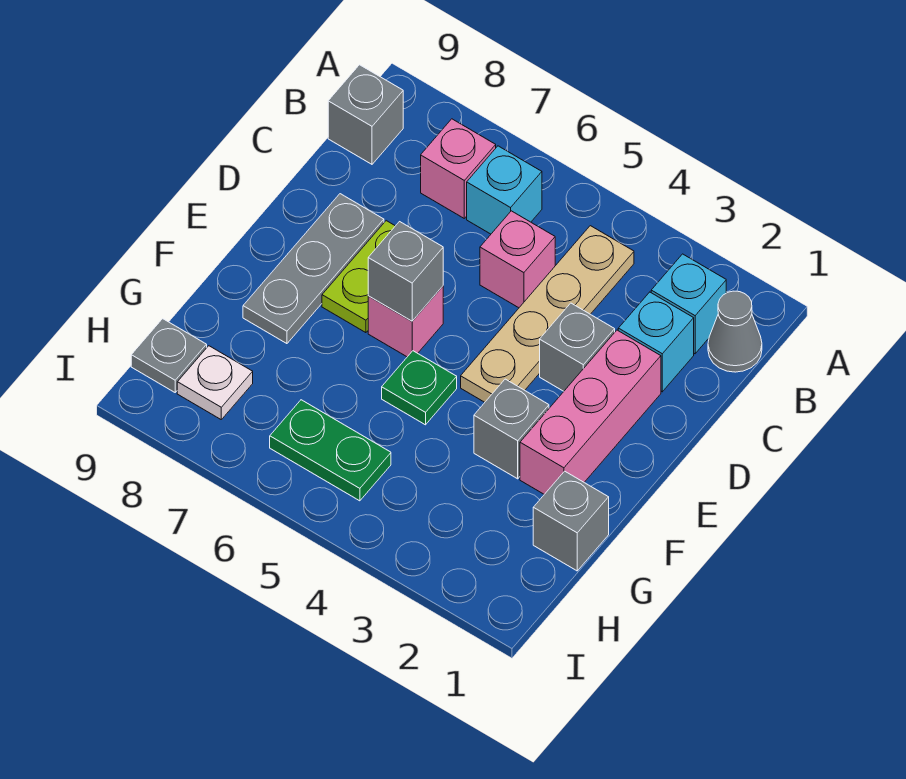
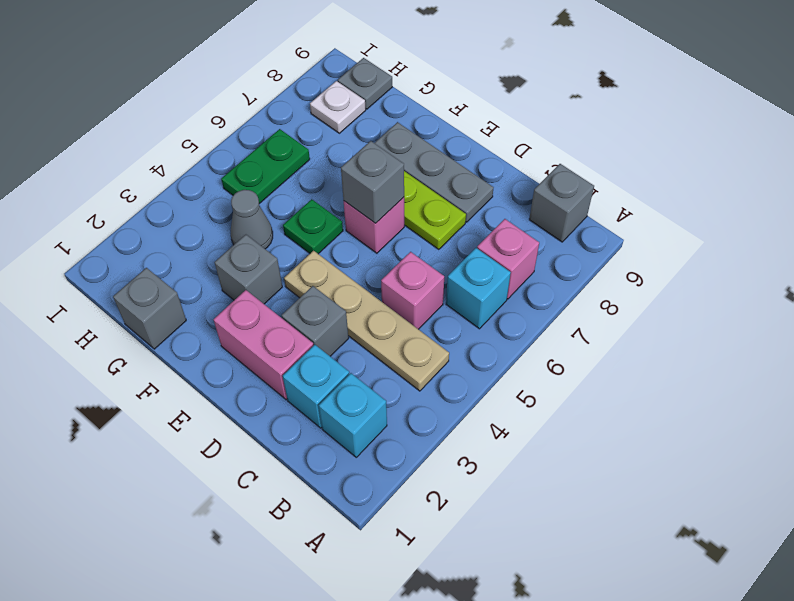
grey 1x1 cone [708,291,762,372] -> grey 1x1 cone moved to [231,190,273,249]
pink 1x3 brick [520,330,661,494] -> pink 1x2 brick [214,290,314,400]

